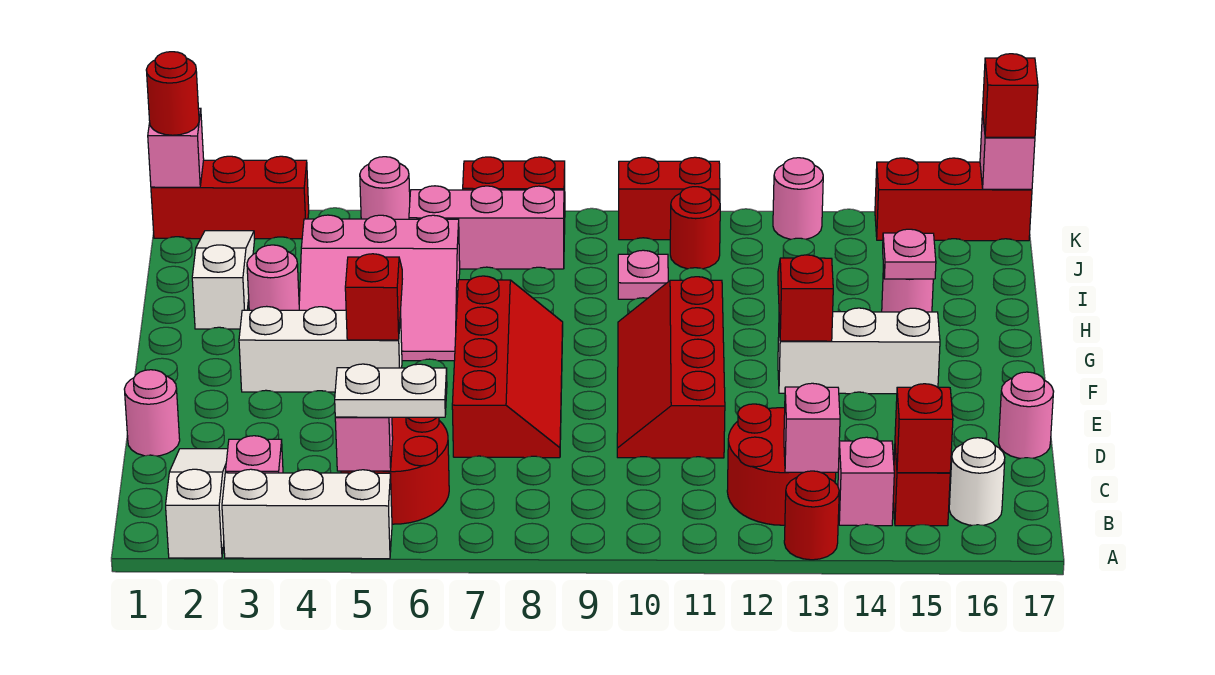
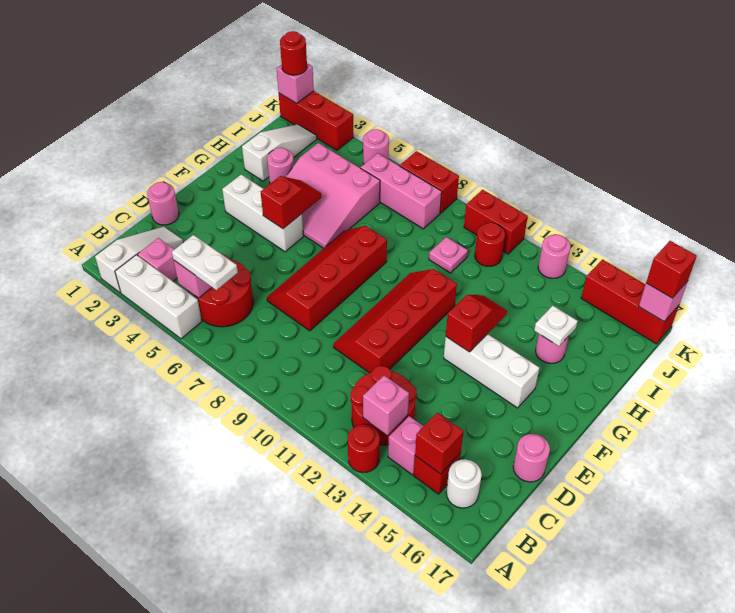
red 2x4 slope [452,276,563,458] -> red 2x4 slope turned to [267,226,387,331]
pink 1x1 plate [883,229,936,279] -> white 1x1 plate [534,306,578,346]

